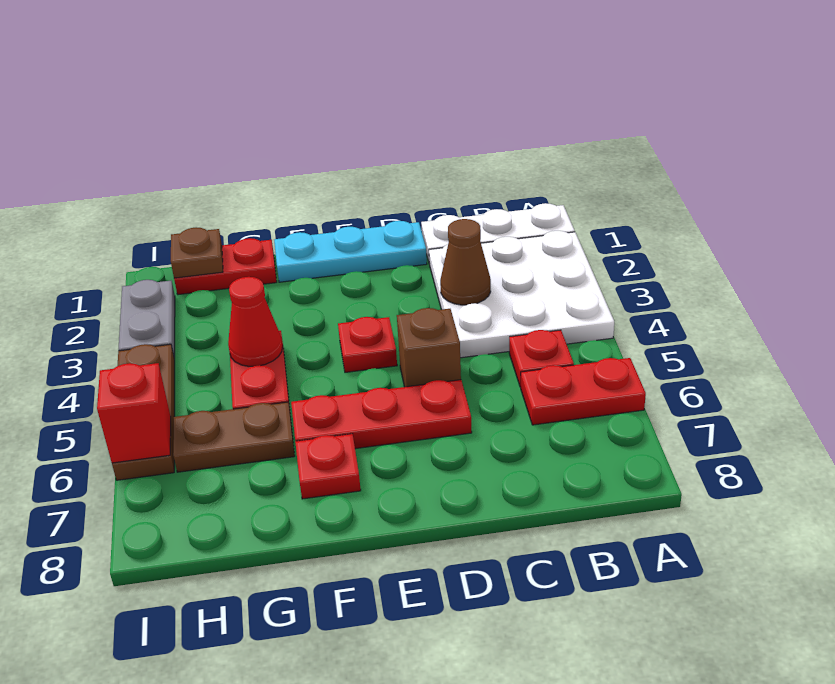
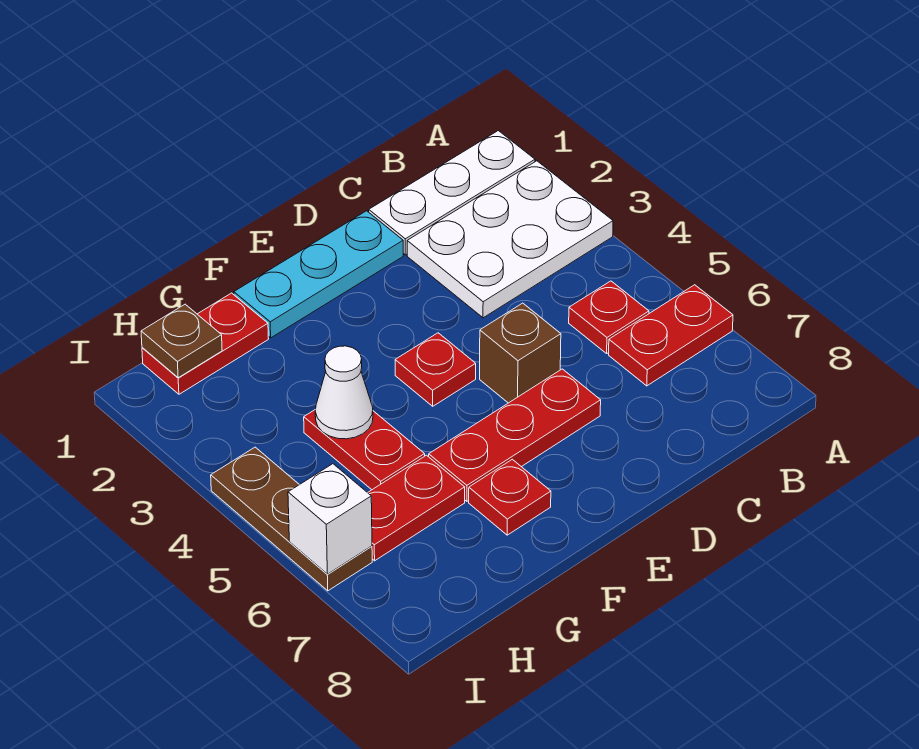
white 3x3 plate [429,231,614,358] -> white 2x3 plate [407,161,613,318]
brown 1x1 cone [440,219,491,305] -> none
red 1x1 cone [228,277,283,366] -> white 1x1 cone [315,346,373,439]
brown 1x2 plate [173,402,295,472] -> red 1x2 plate [368,455,465,561]
grey 1x2 plate [119,280,175,359] -> none
red 1x1 brick [97,363,171,463] -> white 1x1 brick [288,464,372,574]

